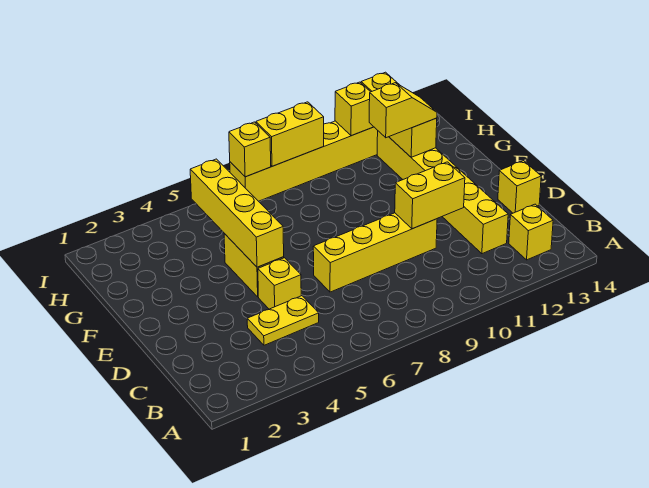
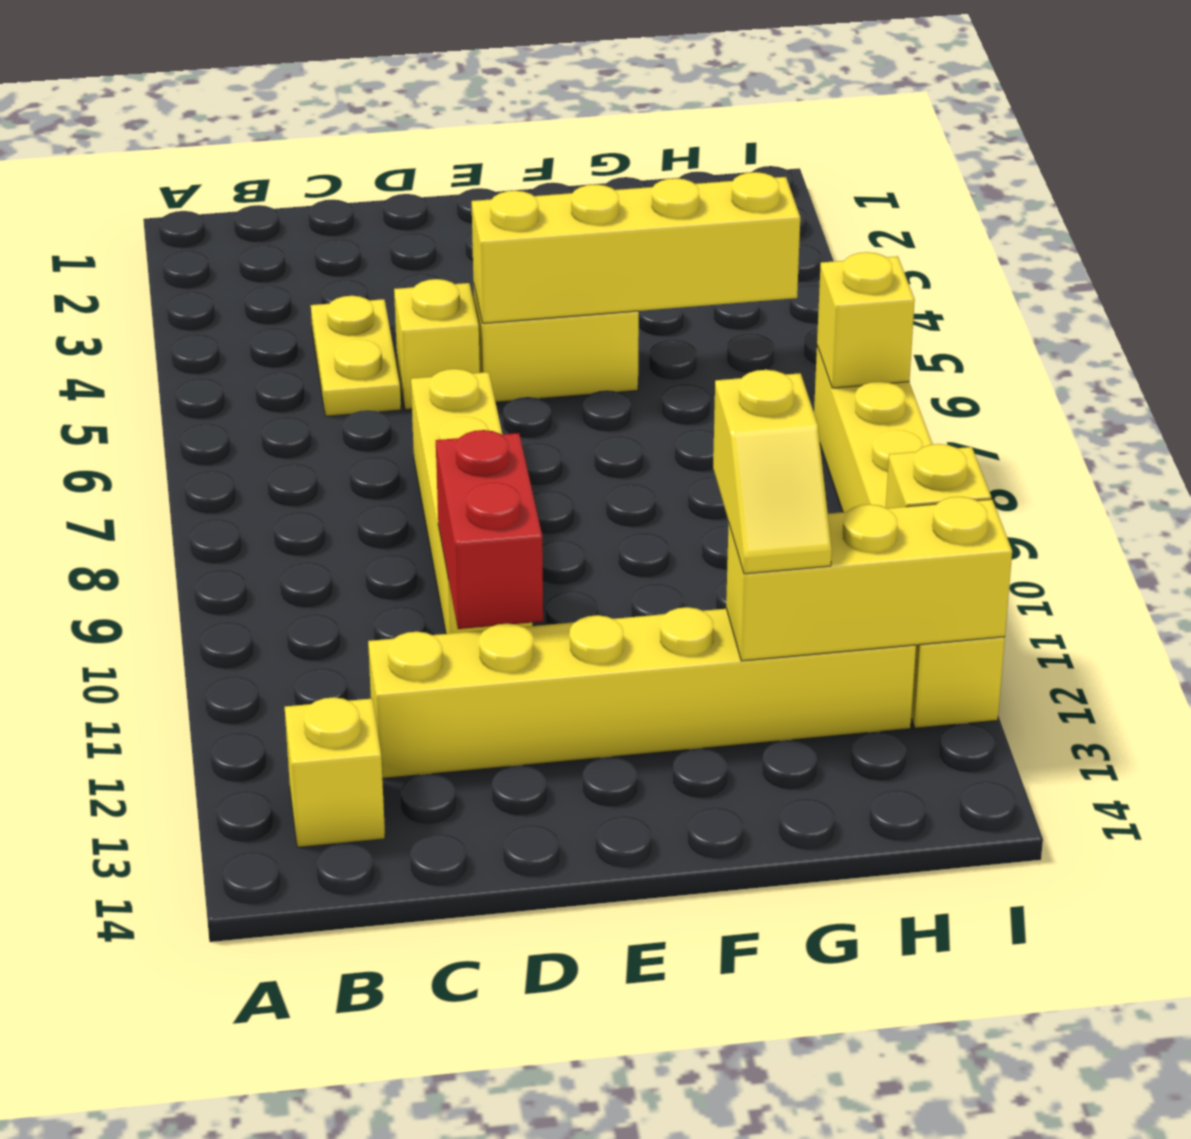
yellow 1x2 brick [395,162,465,229] -> red 1x2 brick [436,430,543,629]
yellow 1x1 brick [498,161,541,213] -> none
yellow 1x2 brick [256,102,324,166] -> none

